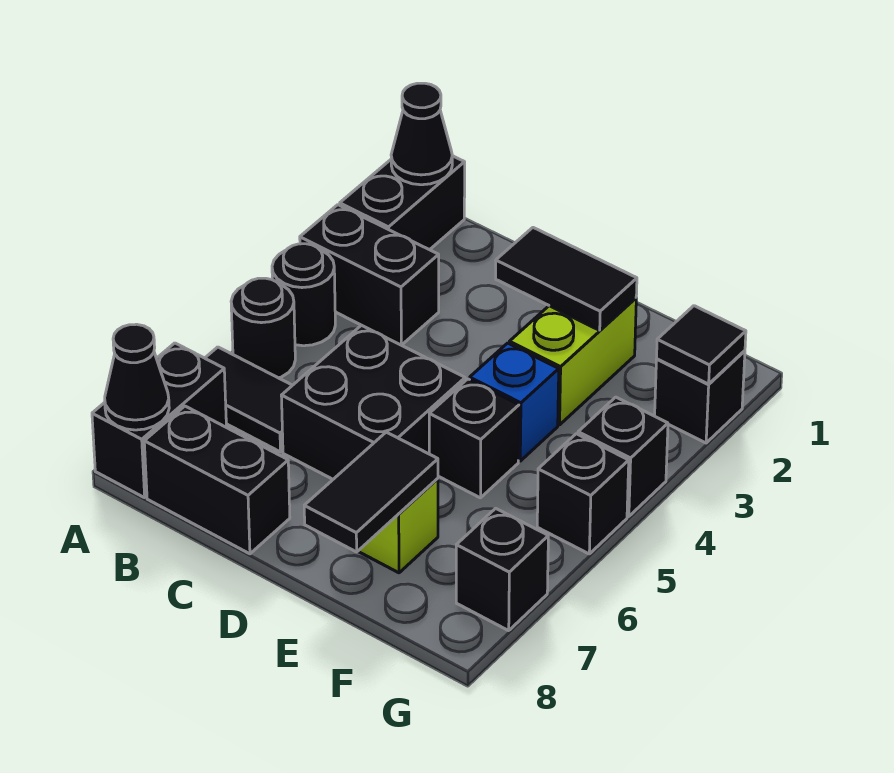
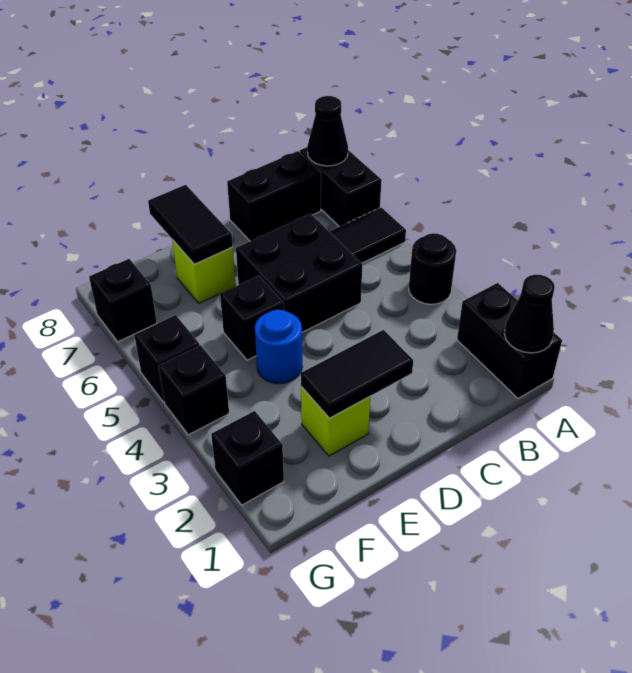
black 1x2 brick [300,205,439,345] -> none
black 1x1 round brick [231,278,295,378] -> none
lime 1x2 brick [509,298,636,425] -> lime 1x1 brick [301,387,370,456]
blue 1x1 brick [470,343,559,461] -> blue 1x1 round brick [255,310,302,384]
black 1x1 tile [657,306,746,384] -> none

